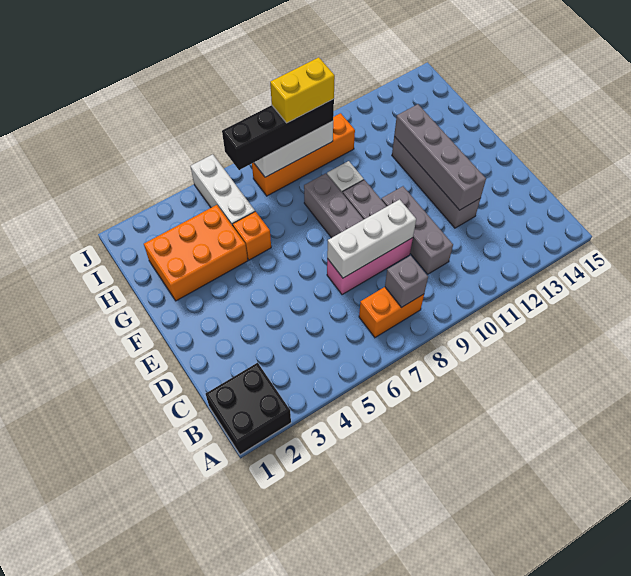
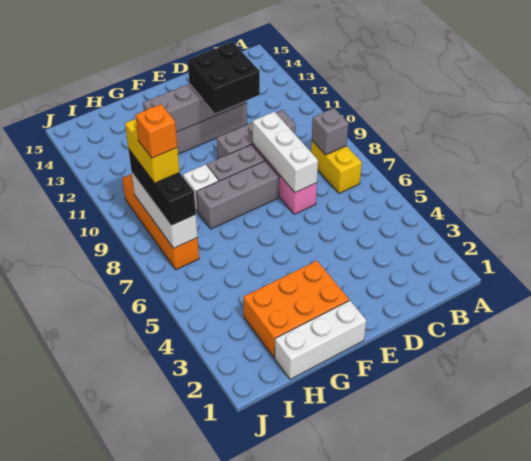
black 2x2 brick [206,363,291,455] -> black 2x2 brick moved to [188,42,260,113]
orange 1x2 brick [359,287,424,338] -> yellow 1x2 brick [311,141,362,193]
orange 2x3 brick [144,205,248,301] -> orange 2x3 brick turned to [243,261,349,358]
orange 1x1 brick [233,212,271,260] -> orange 1x1 brick moved to [135,104,177,158]
white 1x3 brick [191,154,255,226] -> white 1x3 brick moved to [275,301,366,379]
black 1x4 brick [222,99,334,170] -> black 1x3 brick [128,149,196,226]

